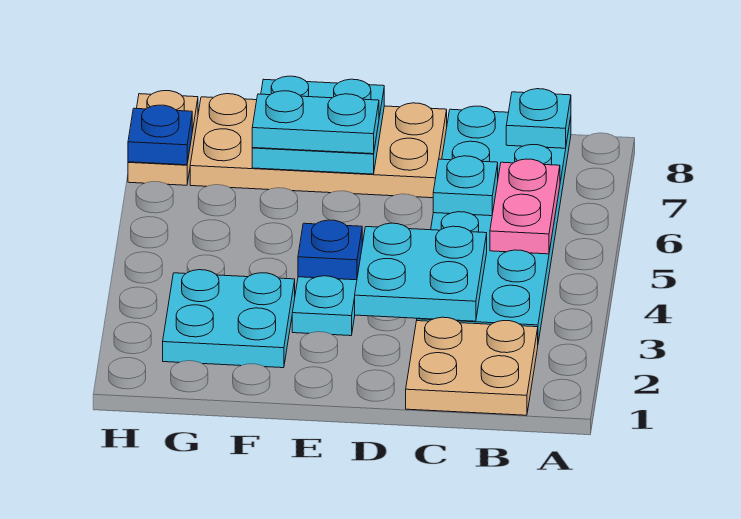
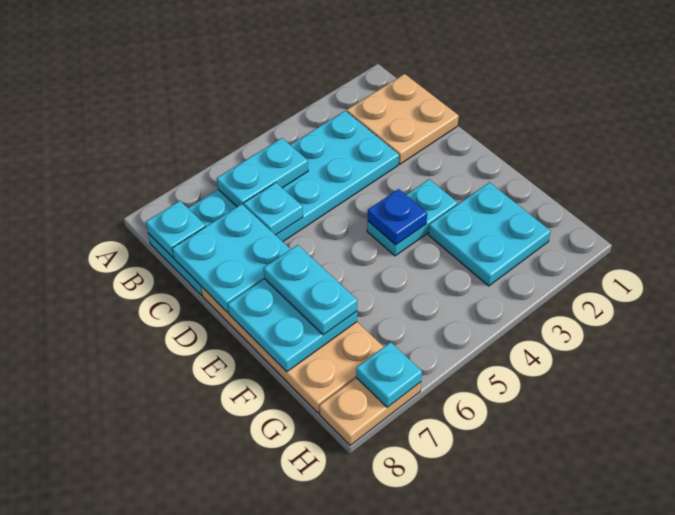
pink 1x2 plate [490,159,560,254] -> cyan 1x2 plate [217,138,308,207]
cyan 2x2 plate [355,223,487,321] -> cyan 2x2 plate moved to [172,204,291,313]
blue 1x1 plate [128,105,192,165] -> cyan 1x1 plate [356,342,422,407]

